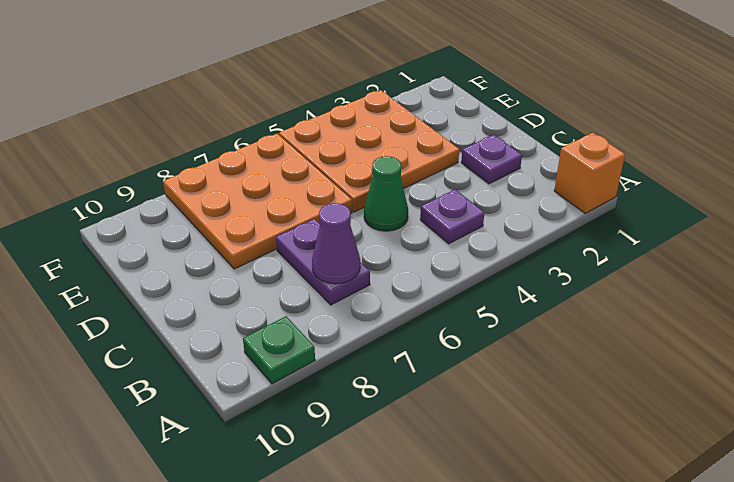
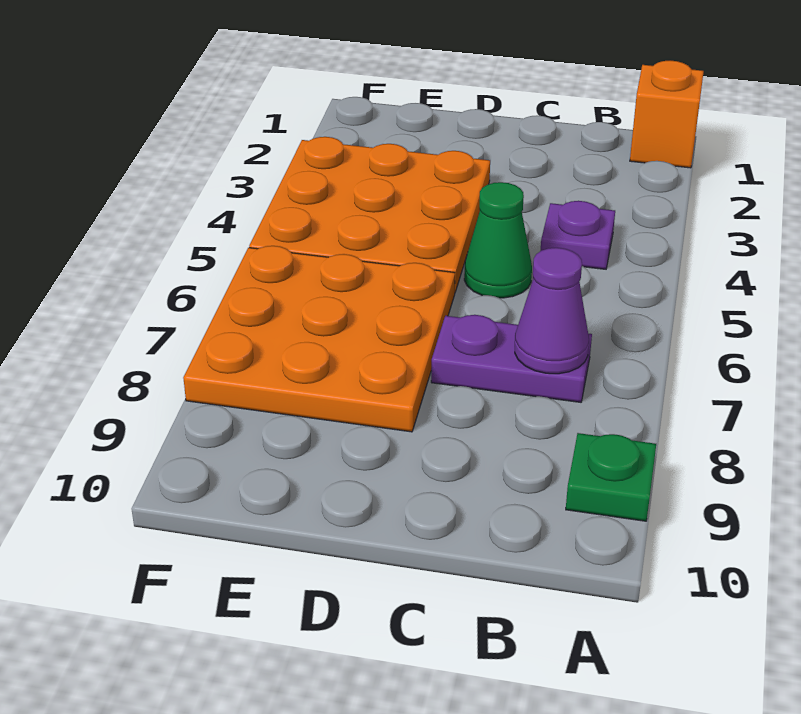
purple 1x1 plate [461,135,522,184] -> none

